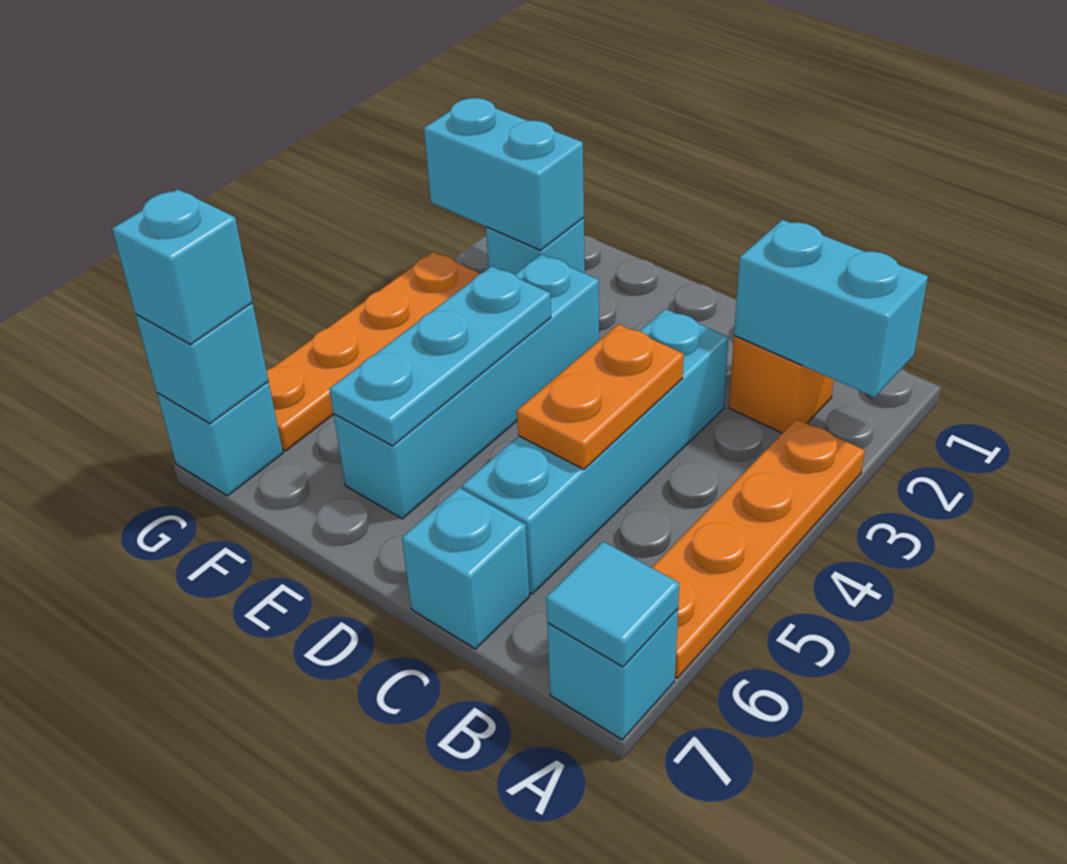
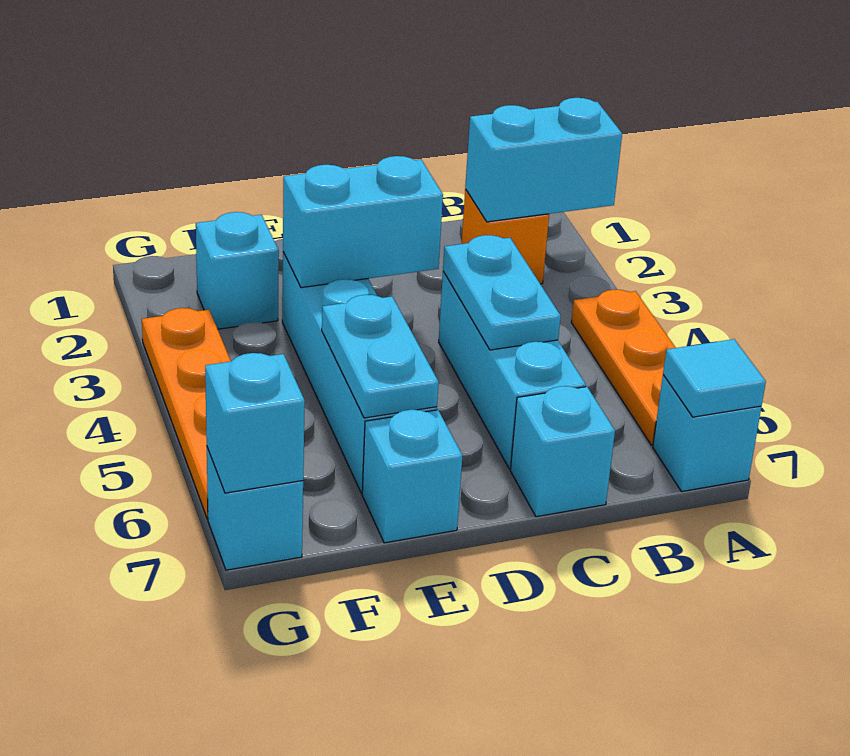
orange 1x4 plate [652,419,865,678] -> orange 1x3 plate [571,289,676,445]
cyan 1x4 brick [462,309,729,594] -> cyan 1x3 brick [439,271,586,469]
orange 1x2 plate [517,324,684,469] -> cyan 1x2 plate [443,235,561,350]
cyan 1x3 plate [329,266,551,446] -> cyan 1x2 plate [322,295,439,418]
cyan 1x2 brick [424,98,584,250] -> cyan 1x2 brick moved to [283,156,443,288]
cyan 1x1 brick [112,189,253,344] -> cyan 1x1 brick moved to [362,410,463,543]

